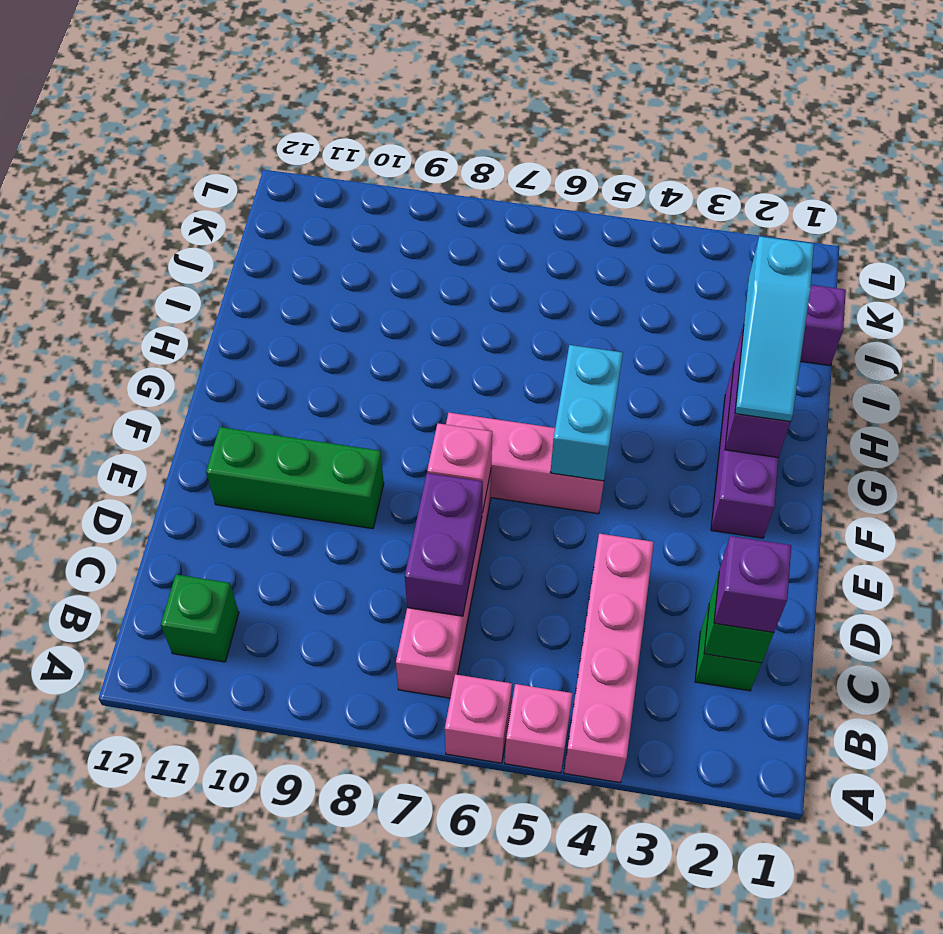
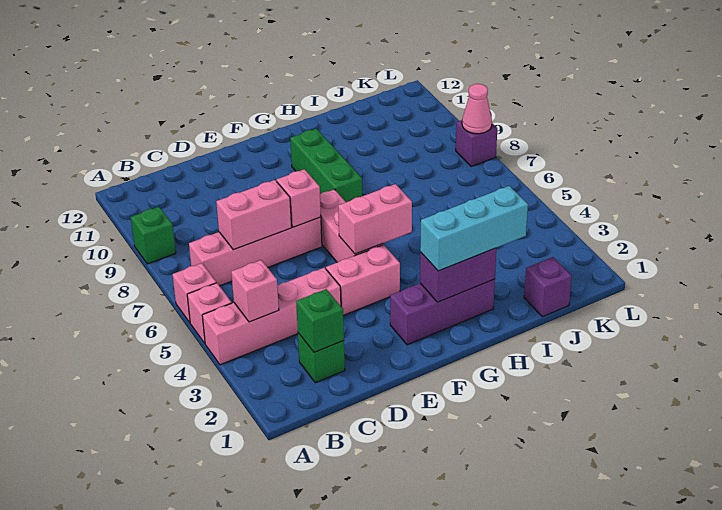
none -> pink 1x1 brick [231,260,279,322]
green 1x1 brick [161,575,239,662] -> green 1x1 brick moved to [131,207,176,264]
purple 1x1 brick [714,536,791,633] -> purple 1x1 brick moved to [456,120,497,166]
purple 1x2 brick [405,473,483,616] -> pink 1x2 brick [216,180,292,250]
none -> pink 1x2 brick [326,245,400,315]
green 1x3 brick [206,427,384,529] -> green 1x3 brick moved to [290,129,362,202]
cyan 1x2 brick [550,345,623,481] -> pink 1x2 brick [338,184,412,254]
cyan 1x3 slope [735,236,814,422] -> cyan 1x3 brick [420,186,528,271]
none -> pink 1x1 cone [462,84,492,134]

